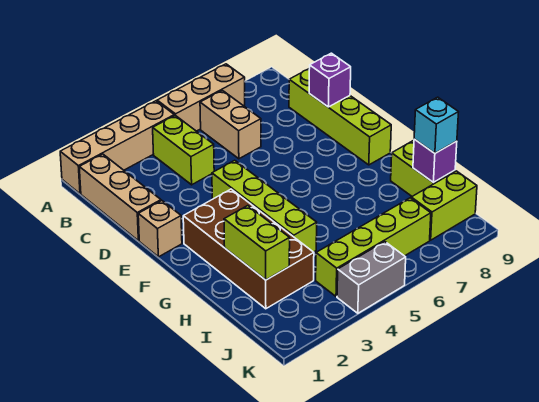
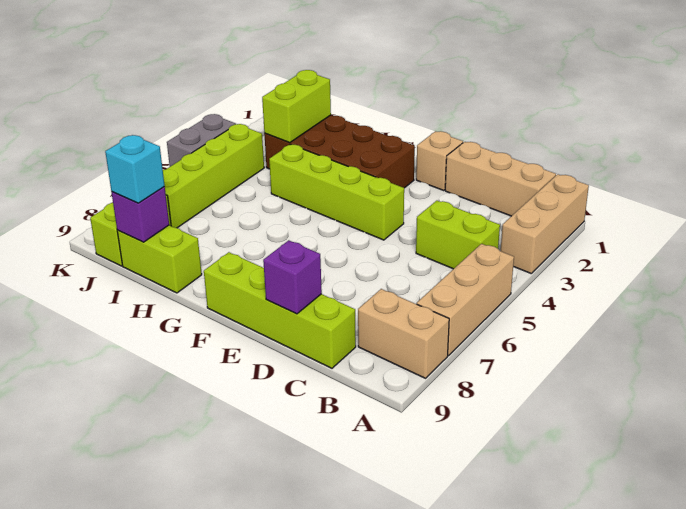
tan 1x4 brick [60,101,174,194] -> tan 1x3 brick [501,174,589,273]
tan 1x2 brick [200,90,261,159] -> tan 1x2 brick moved to [358,289,449,378]
lime 1x2 brick [224,206,290,280] -> lime 1x2 brick turned to [262,70,331,143]

